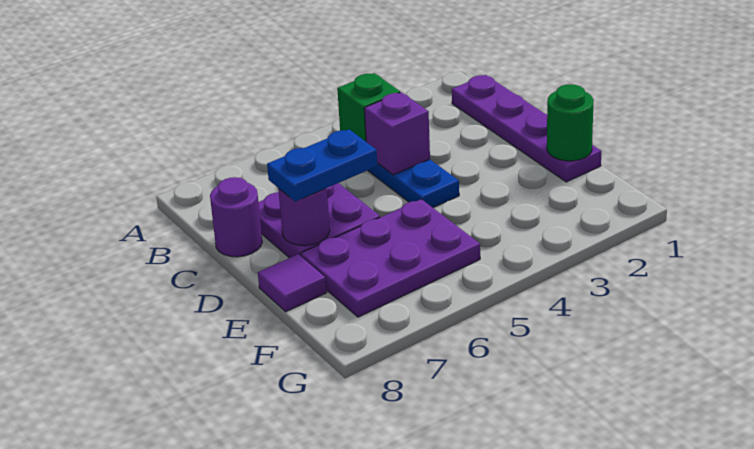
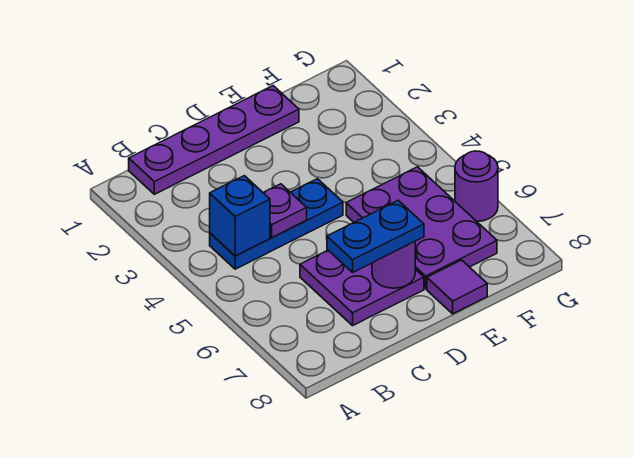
green 1x1 brick [337,73,400,141] -> blue 1x1 brick [210,176,270,256]
purple 1x1 brick [364,92,430,175] -> purple 1x1 plate [263,184,307,238]
purple 1x1 round brick [210,177,262,257] -> purple 1x1 round brick moved to [455,151,498,221]
blue 1x2 plate [267,129,377,202] -> blue 1x2 plate turned to [327,200,424,272]
green 1x1 round brick [547,84,594,161] -> none

